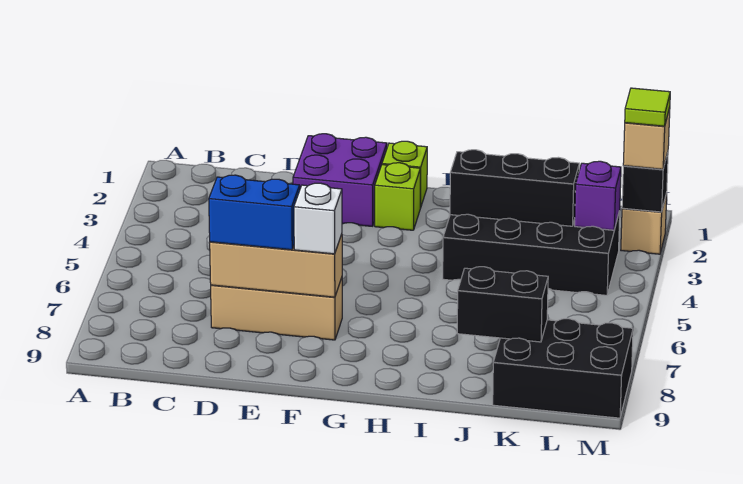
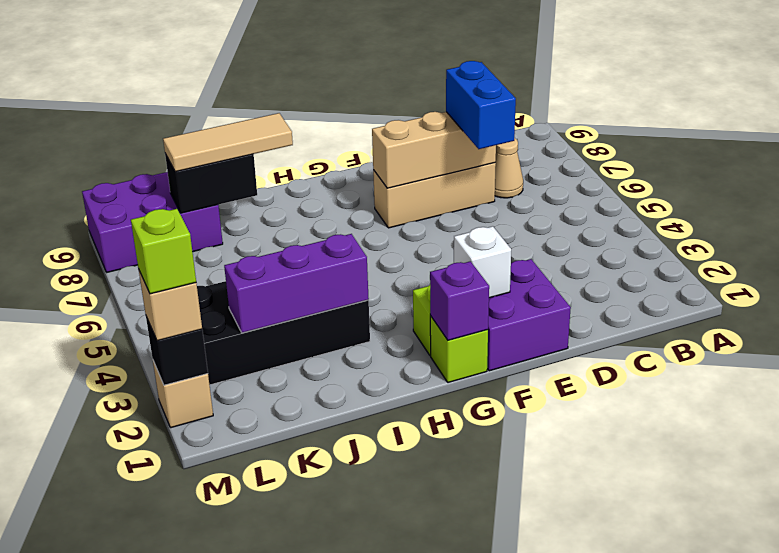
none -> tan 1x1 cone [495,138,523,198]
blue 1x2 brick [209,175,300,250] -> blue 1x2 brick turned to [446,61,516,149]
white 1x1 brick [294,183,342,254] -> white 1x1 brick moved to [454,226,511,298]
black 1x3 brick [450,150,579,226] -> purple 1x3 brick [224,234,369,333]
none -> tan 1x3 tile [163,113,293,172]
black 2x3 brick [493,319,633,418] -> purple 2x3 brick [82,172,223,272]
purple 1x1 brick [575,161,621,230] -> purple 1x1 brick moved to [430,261,489,340]
lime 1x1 tile [625,88,670,126] -> lime 1x1 brick [131,209,196,294]

